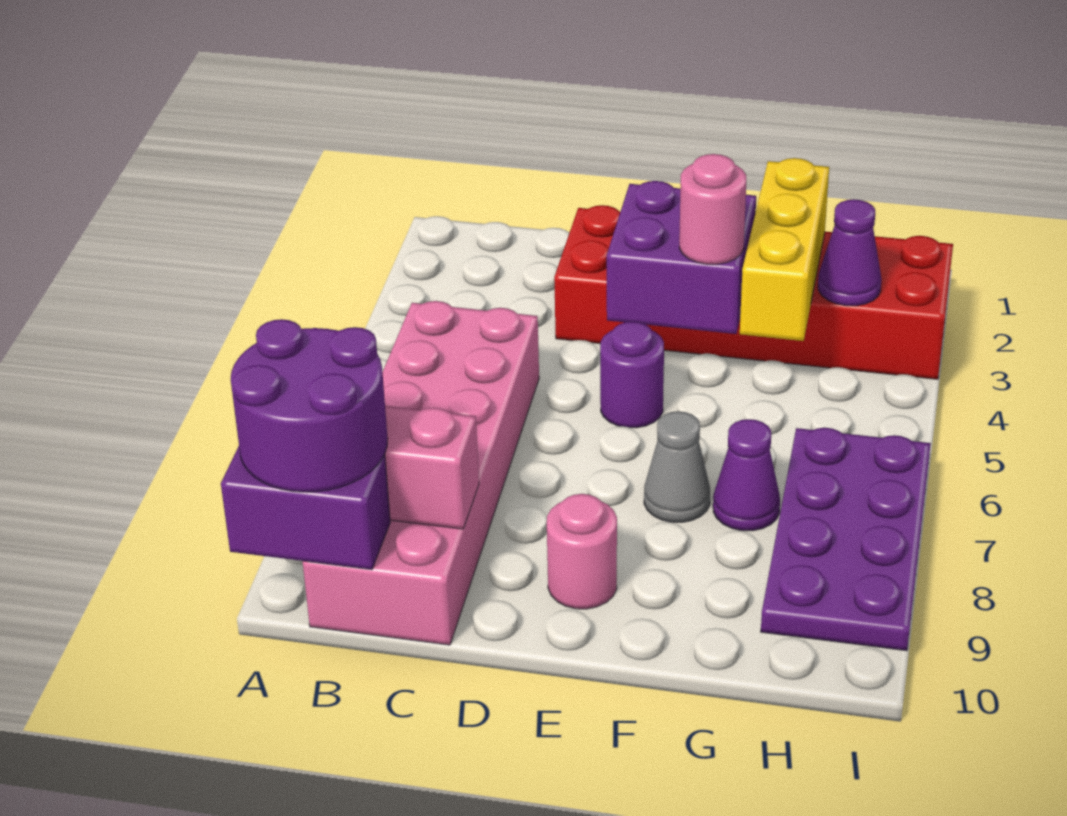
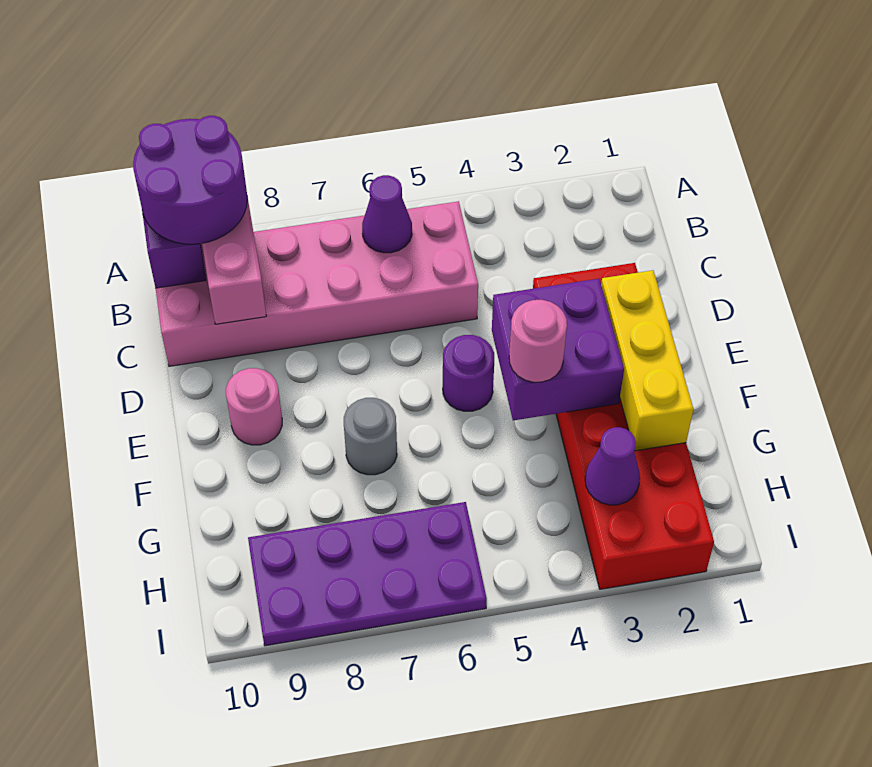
grey 1x1 cone [644,411,710,522] -> grey 1x1 round brick [344,398,397,475]
yellow 1x3 brick [740,158,829,341] -> yellow 1x3 brick turned to [601,270,694,451]
purple 1x1 cone [713,419,780,531] -> purple 1x1 cone moved to [362,175,412,253]

